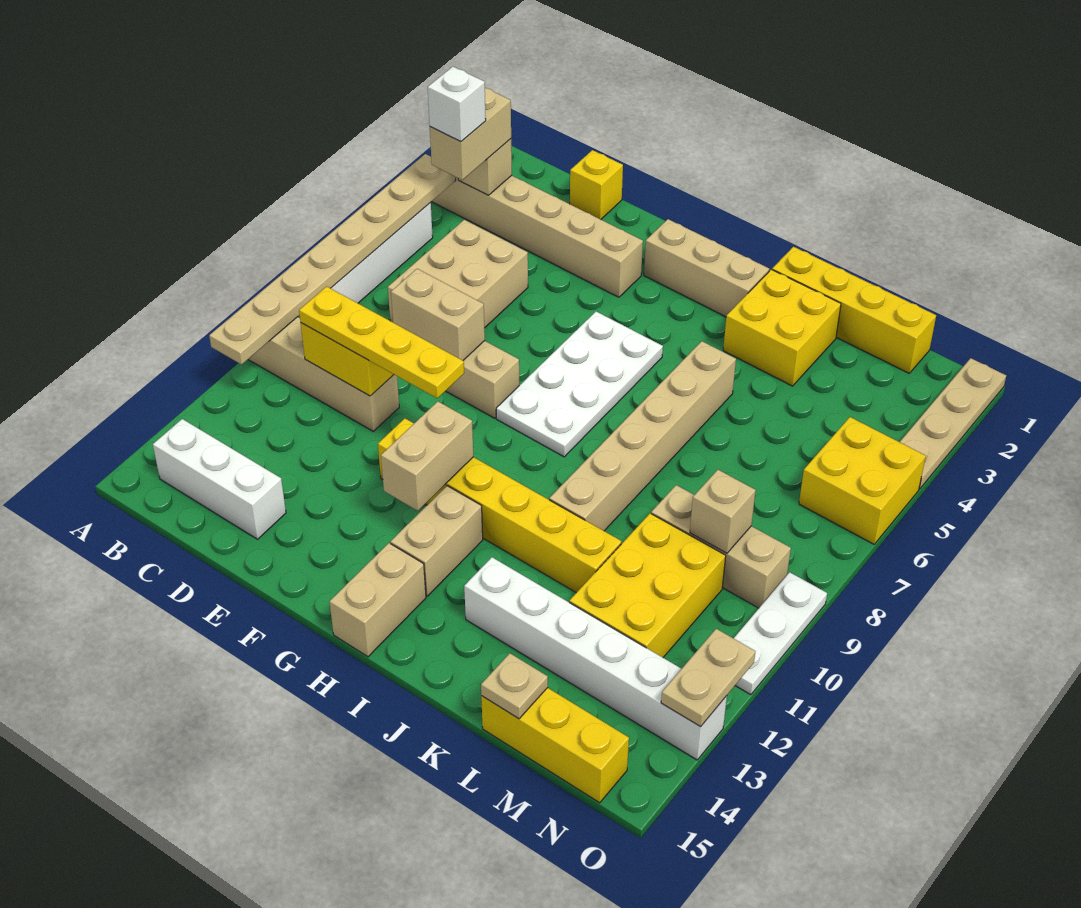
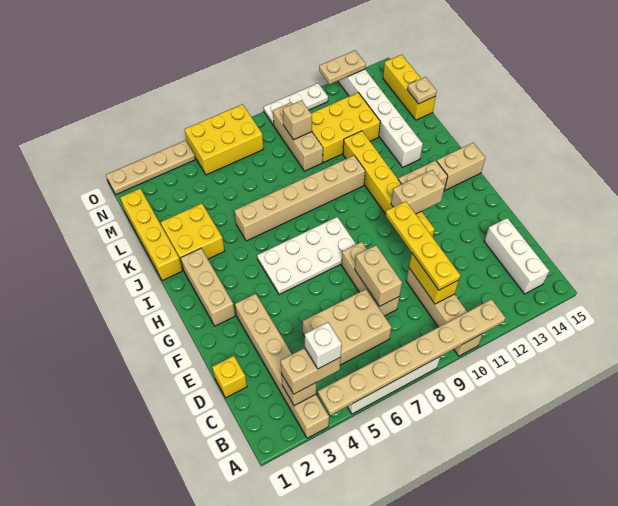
yellow 2x2 brick [799,417,926,544] -> yellow 2x3 brick [185,104,264,175]

